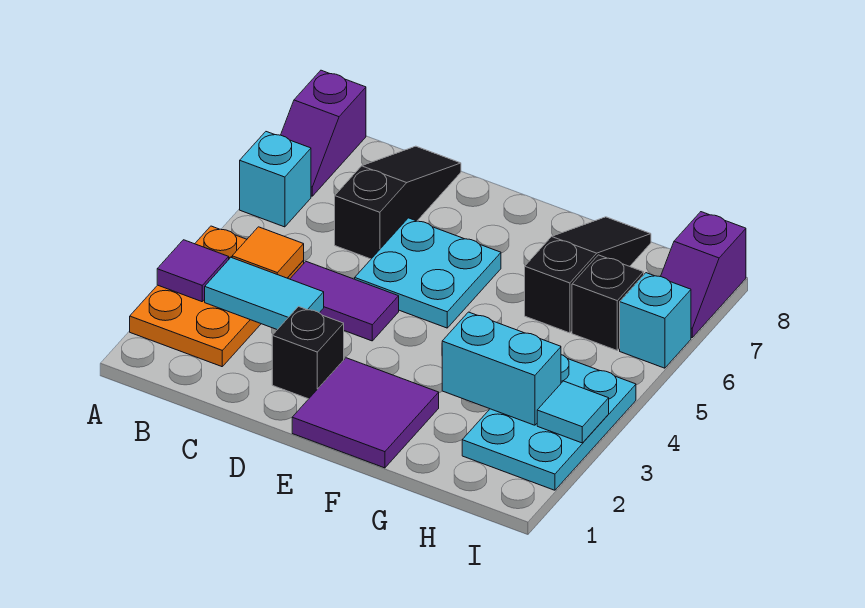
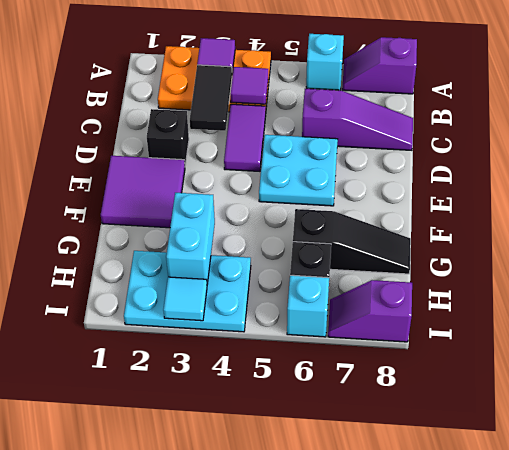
cyan 1x2 tile [205,258,324,330] -> black 1x2 tile [190,65,232,131]
orange 1x1 tile [232,227,304,278] -> purple 1x1 tile [230,67,268,104]
black 1x3 slope [335,146,461,259] -> purple 1x3 slope [302,89,413,150]

